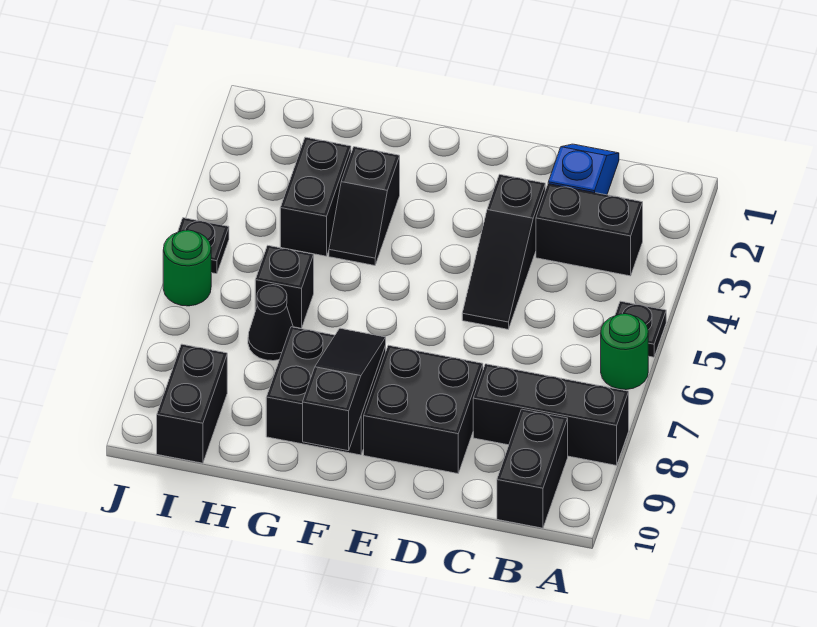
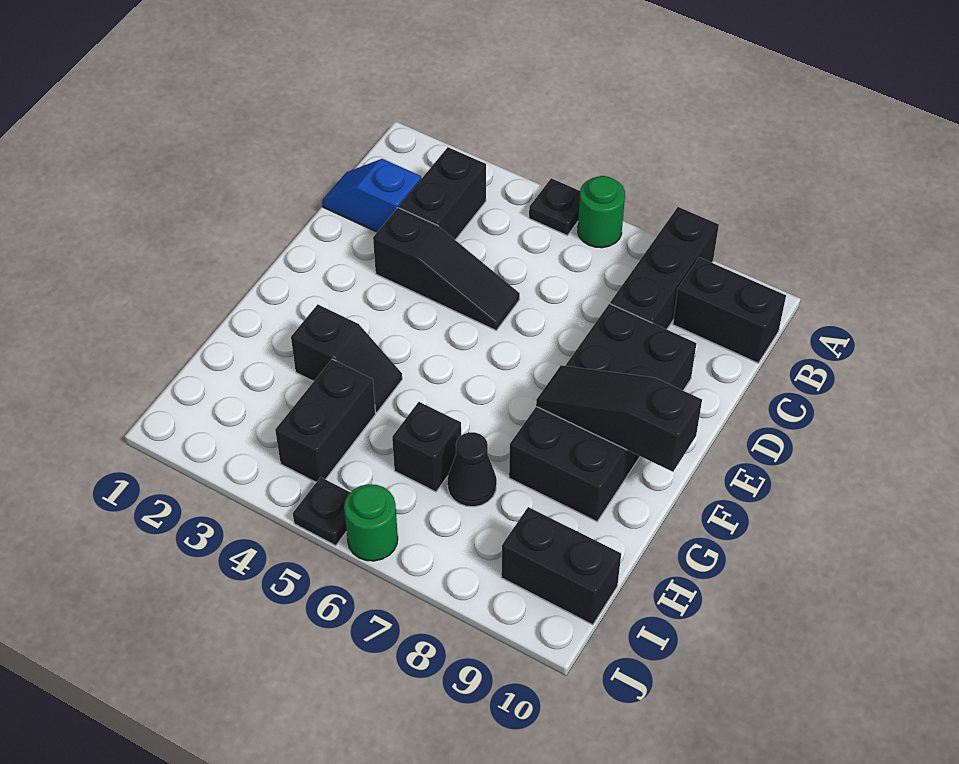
black 1x2 brick [280,137,351,256] -> black 1x2 brick turned to [275,359,376,482]

